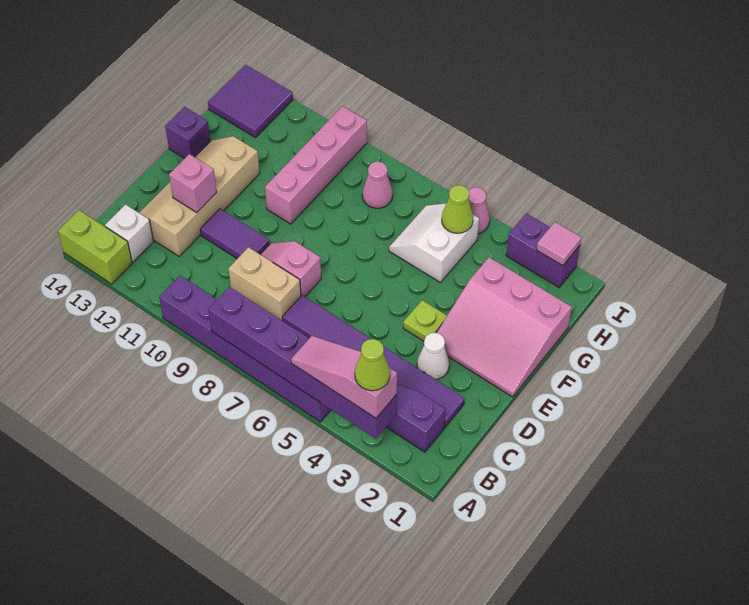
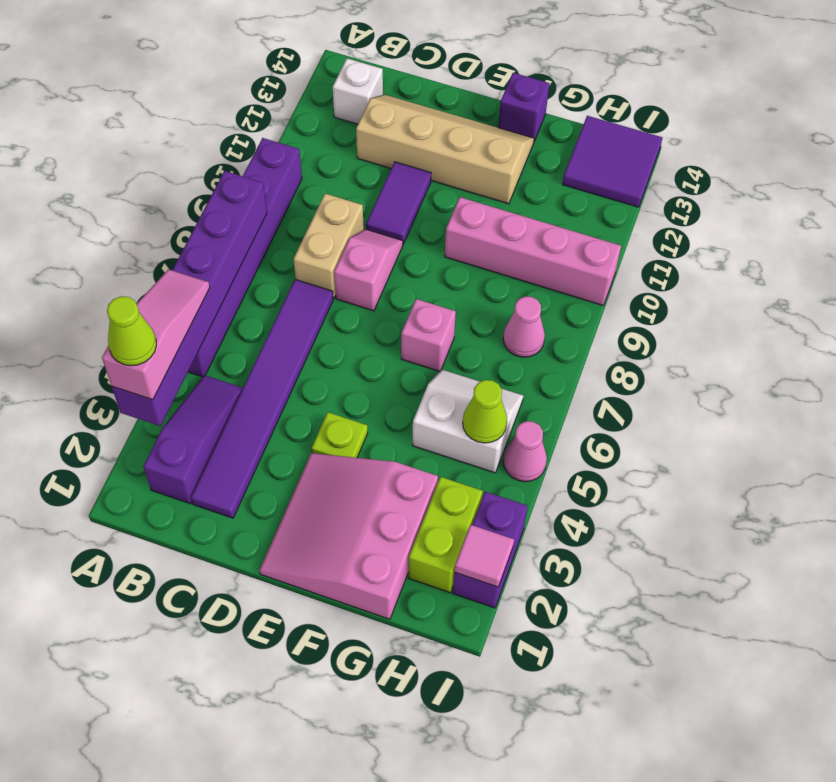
lime 1x2 brick [58,210,132,284] -> lime 1x2 brick moved to [408,477,483,593]
white 1x1 cone [417,333,450,380] -> none
pink 1x1 brick [169,154,217,212] -> pink 1x1 brick moved to [401,299,456,371]

